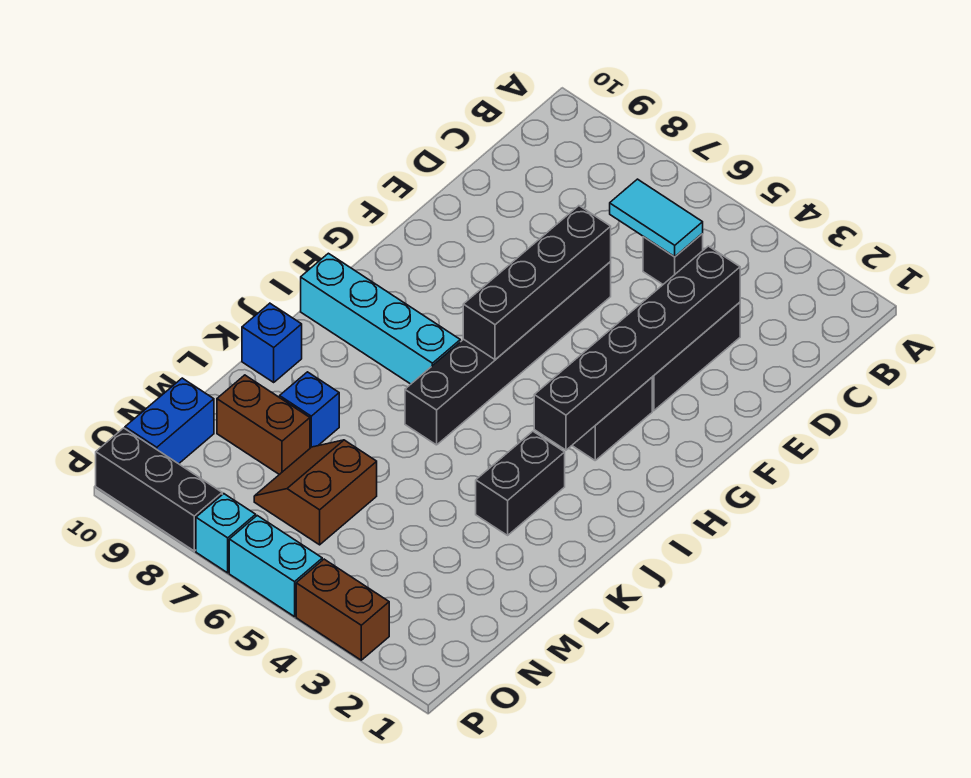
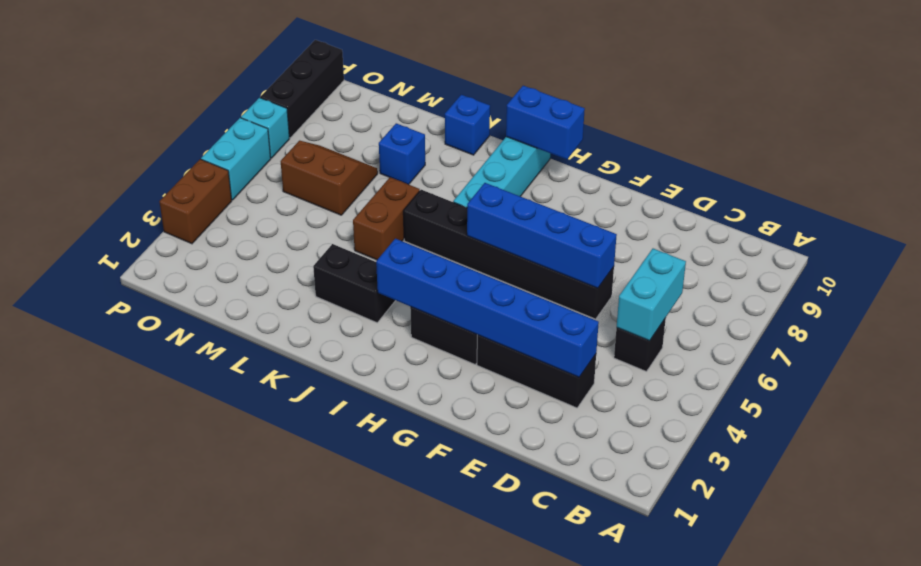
cyan 1x2 tile [610,179,703,257] -> cyan 1x2 brick [617,249,686,341]
black 1x6 brick [534,246,740,450] -> blue 1x6 brick [376,239,599,377]
black 1x4 brick [463,206,611,360] -> blue 1x4 brick [467,183,617,288]
brown 1x2 brick [217,375,310,475] -> brown 1x2 brick moved to [353,177,420,260]
blue 1x2 brick [125,378,214,464] -> blue 1x2 brick moved to [506,86,585,159]

